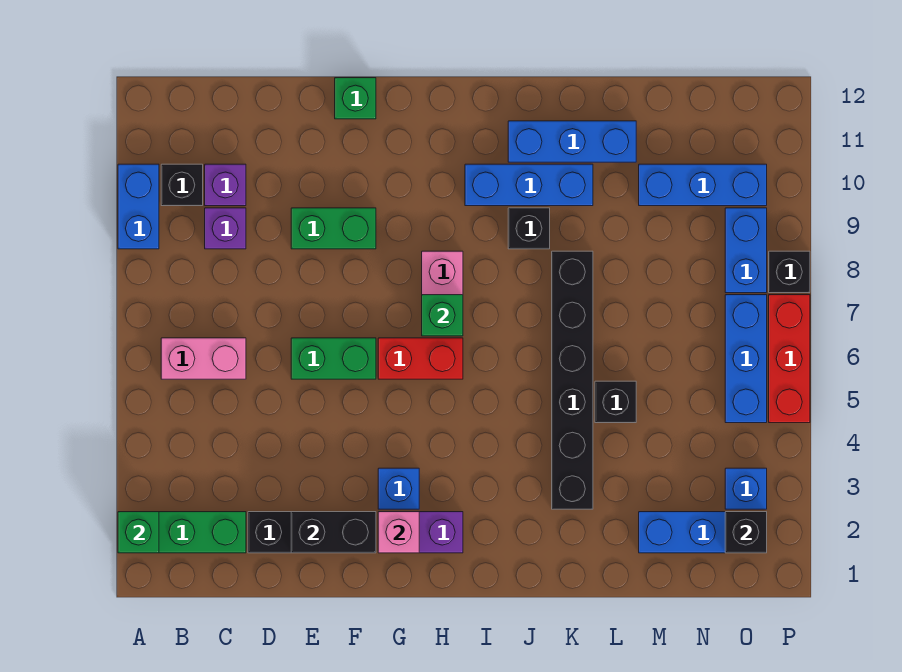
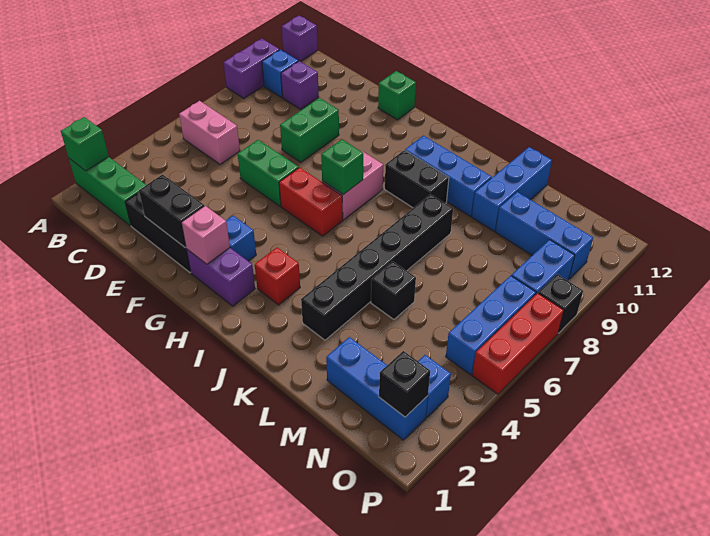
blue 1x2 brick [118,164,159,249] -> purple 1x2 brick [223,39,279,98]
black 1x1 brick [161,164,203,206] -> blue 1x1 brick [262,50,298,97]
purple 1x1 brick [205,208,246,249] -> purple 1x1 brick moved to [282,15,318,62]
green 1x2 brick [291,208,376,249] -> green 1x2 brick turned to [280,98,339,162]
none -> red 1x1 brick [255,247,300,305]
black 1x1 brick [508,208,550,249] -> black 1x2 brick [385,150,449,208]
blue 1x3 brick [508,121,636,162] -> blue 1x3 brick turned to [472,147,552,231]

